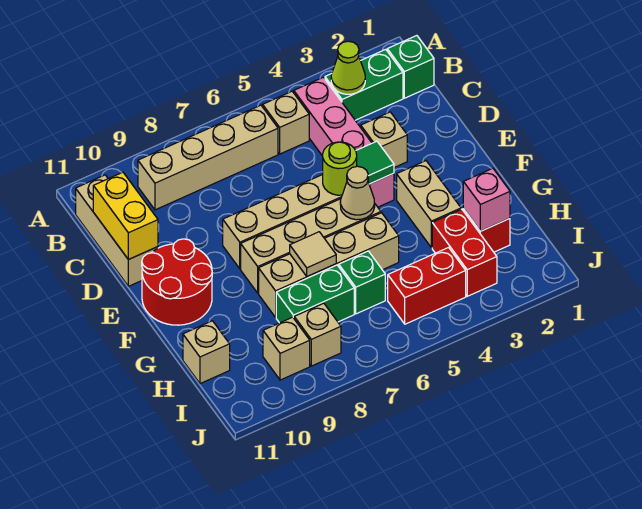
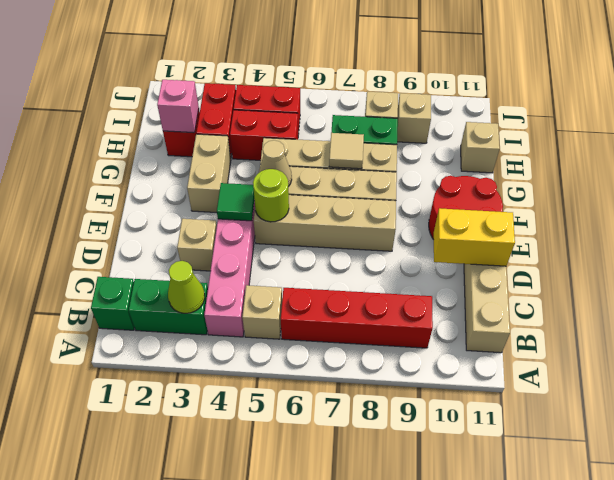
tan 1x4 brick [138,105,278,210] -> red 1x4 brick [281,288,433,348]
yellow 1x2 brick [93,172,158,260] -> yellow 1x2 brick turned to [434,208,515,266]
none -> red 1x2 brick [230,110,298,160]
green 1x1 brick [339,251,385,314] -> none

